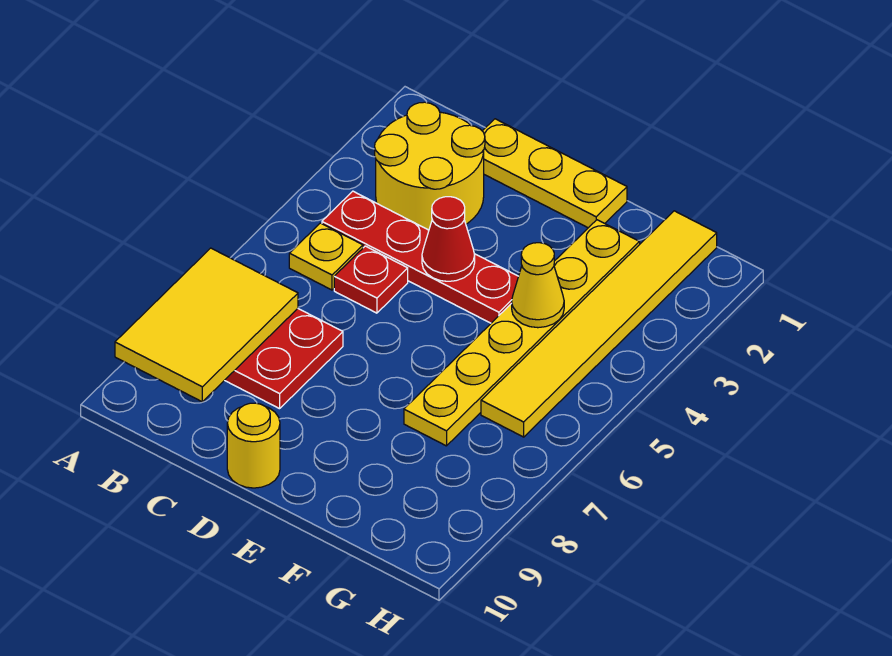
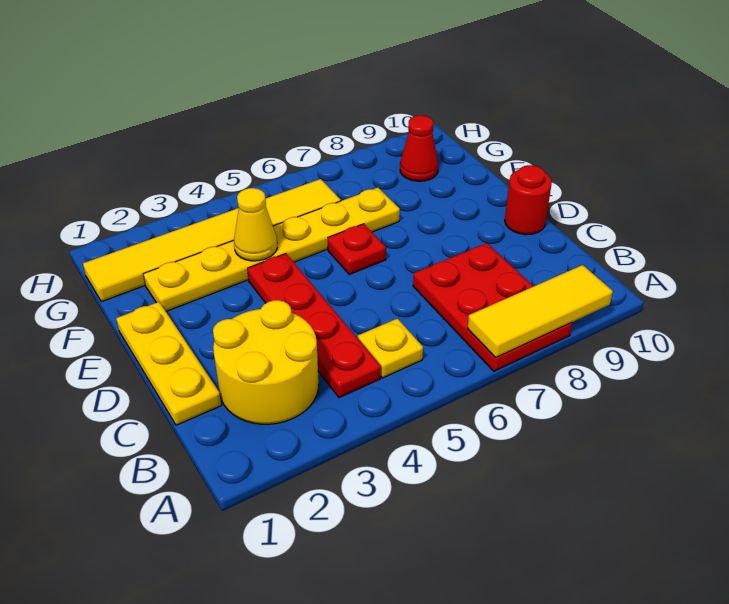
yellow 2x3 tile [115,248,298,402] -> yellow 1x3 tile [468,265,613,358]
red 1x1 plate [334,246,408,313] -> red 1x1 plate moved to [328,224,386,274]
red 1x1 cone [422,197,475,281] -> red 1x1 cone moved to [400,115,438,181]
yellow 1x1 round brick [227,403,280,488] -> red 1x1 round brick [505,165,552,235]

